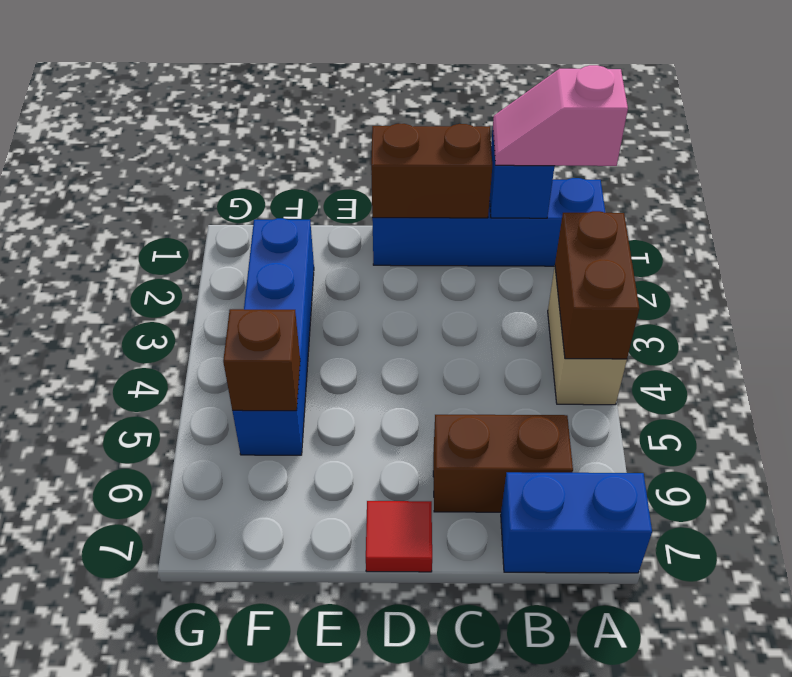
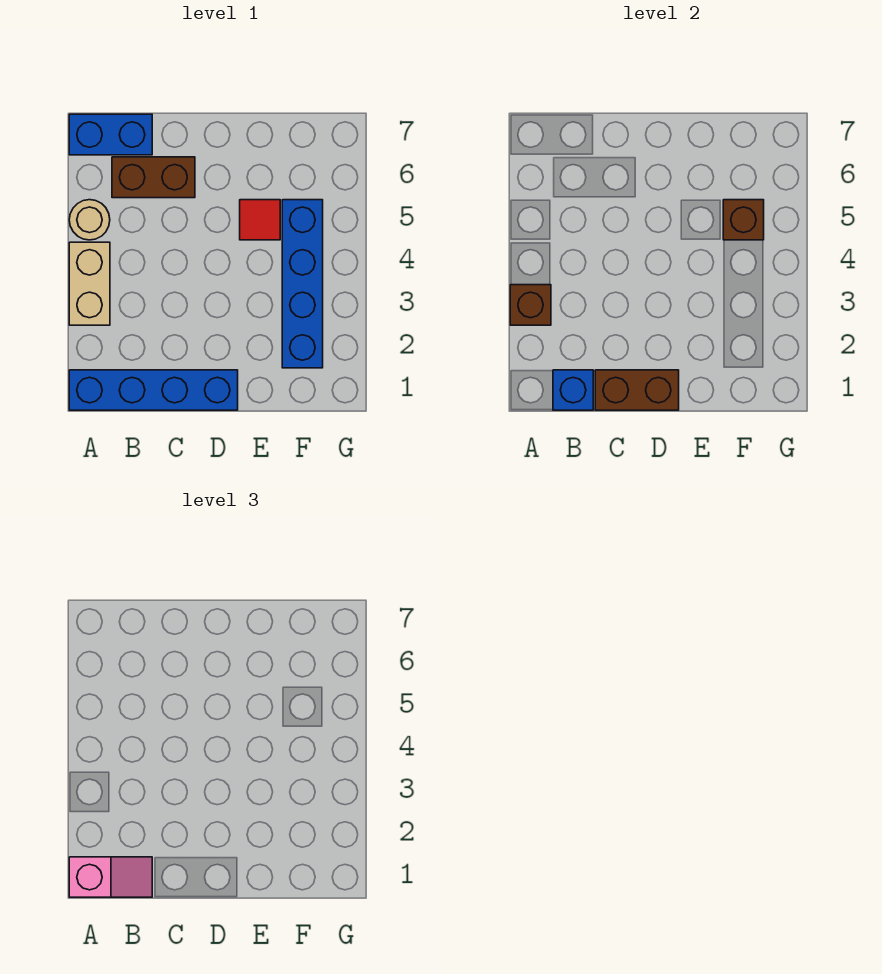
brown 1x2 brick [555,211,639,359] -> brown 1x1 brick [510,285,551,325]
none -> tan 1x1 round brick [69,200,110,240]
red 1x1 tile [366,501,432,572] -> red 1x1 tile moved to [240,200,280,240]

